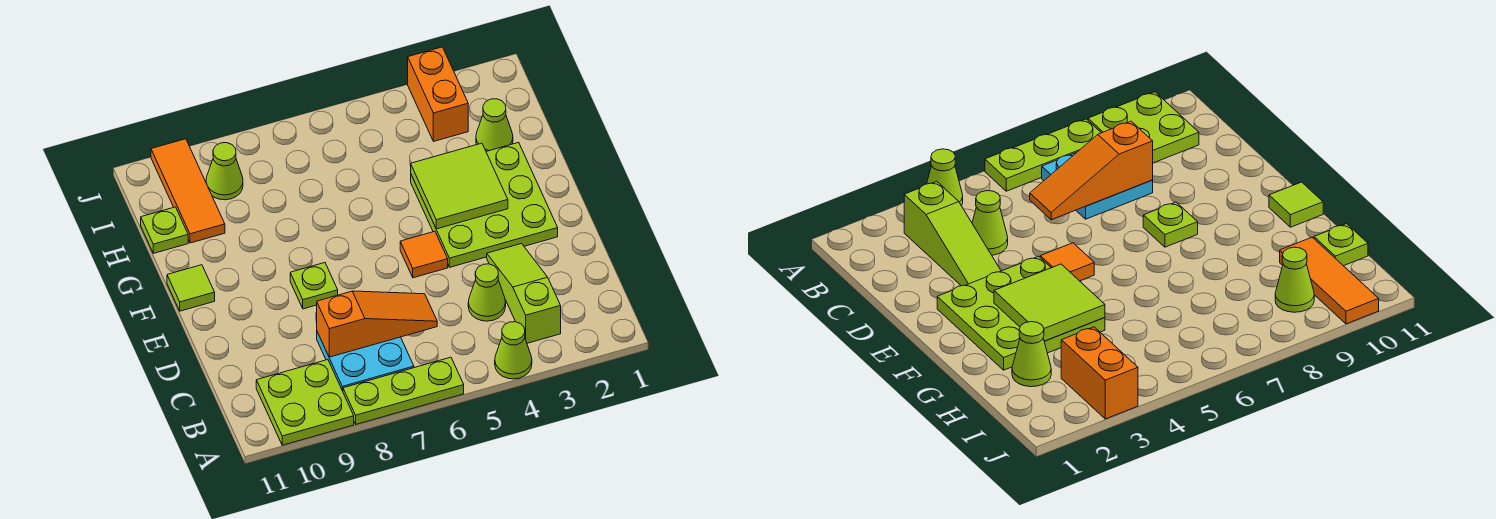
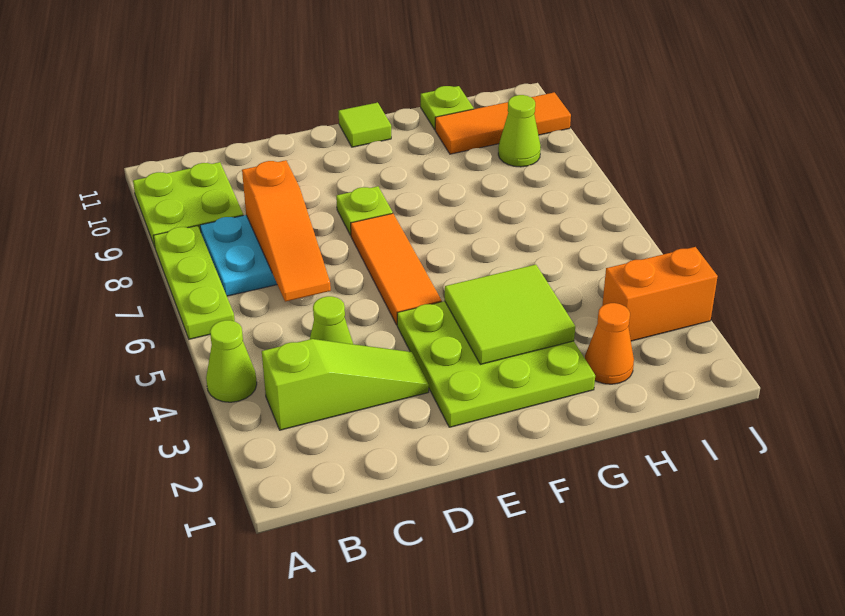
orange 1x1 tile [400,231,448,278] -> orange 1x3 tile [351,213,442,325]
lime 1x1 cone [476,99,513,151] -> orange 1x1 cone [585,303,634,384]

